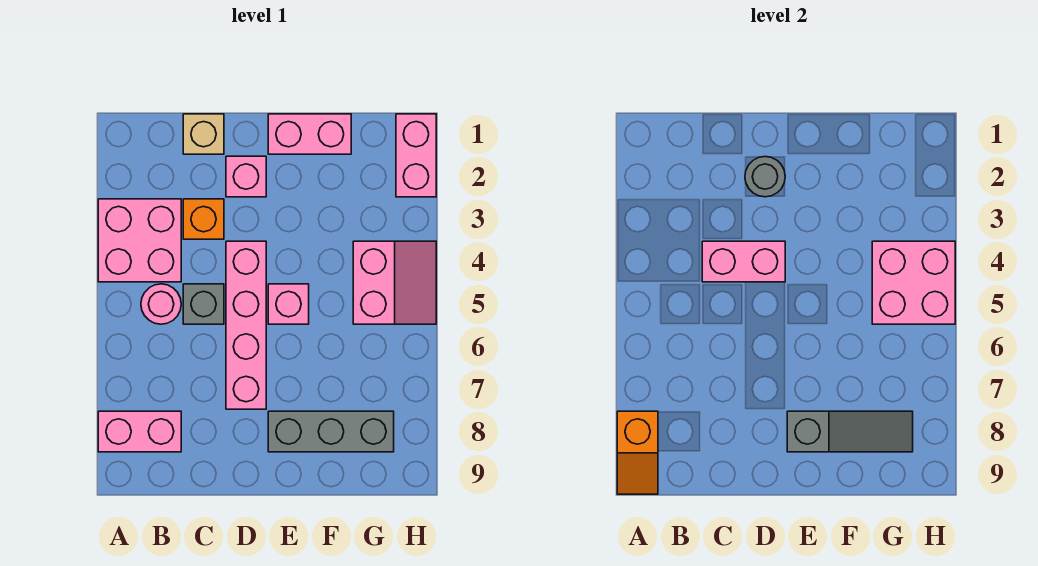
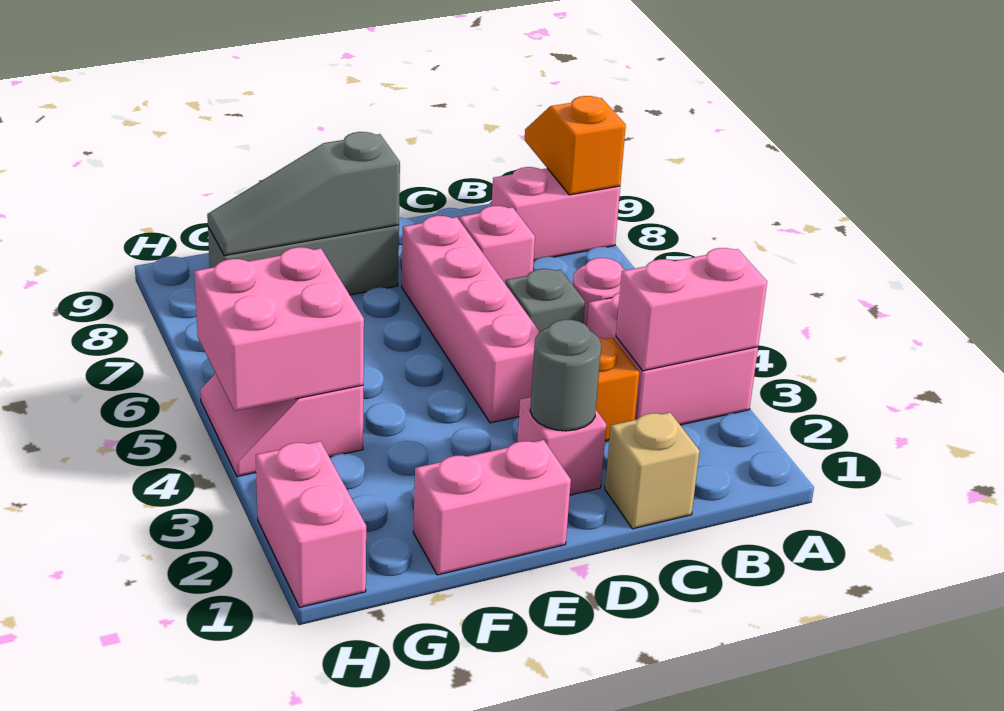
pink 1x2 brick [702,241,785,282] -> pink 1x2 brick moved to [616,248,767,371]
pink 1x1 brick [268,284,309,324] -> pink 1x1 brick moved to [459,206,535,283]

